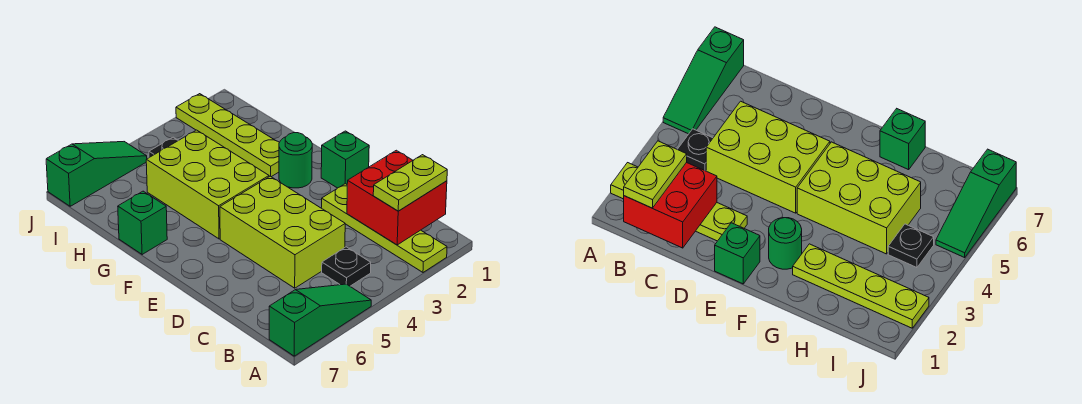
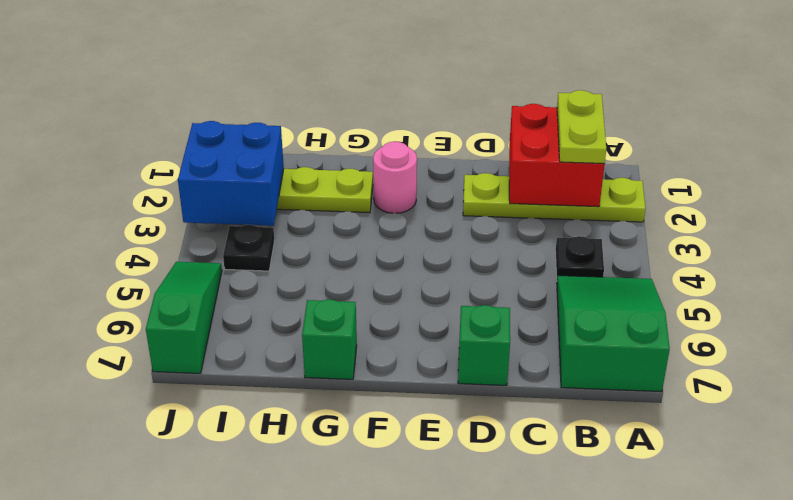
green 1x3 slope [269,284,371,356] -> green 2x3 slope [557,275,670,392]
lime 2x3 brick [220,176,345,288] -> none
green 1x1 brick [321,131,369,188] -> green 1x1 brick moved to [458,305,510,385]
green 1x1 round brick [279,133,312,188] -> pink 1x1 round brick [373,142,417,213]
lime 2x3 brick [146,130,269,239] -> none
none -> blue 2x2 brick [178,121,284,226]

